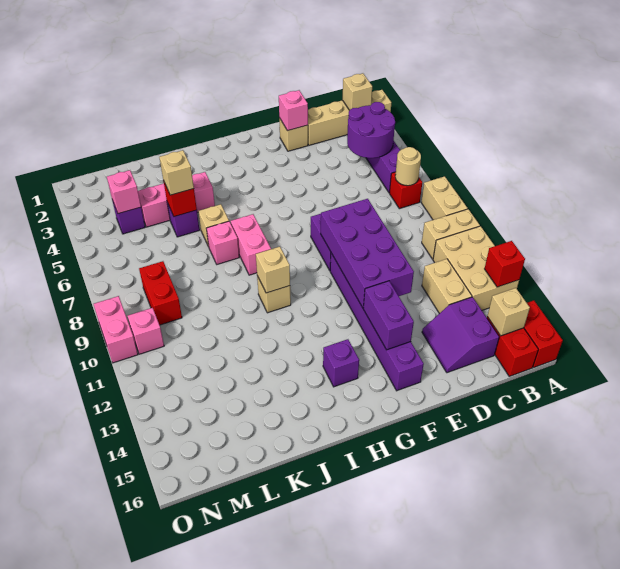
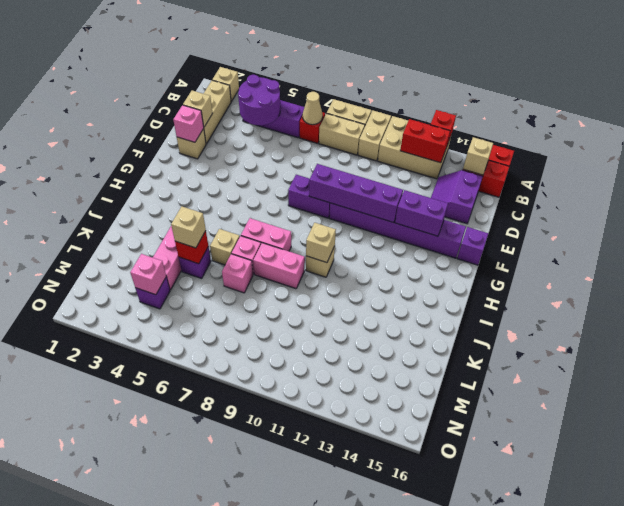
tan 1x1 brick [342,73,372,110] -> tan 1x1 brick moved to [183,91,213,127]
tan 1x1 round brick [395,147,421,186] -> tan 1x1 cone [303,92,323,125]
tan 1x2 brick [422,259,472,314] -> tan 1x2 brick moved to [319,113,365,155]
purple 2x2 slope [422,297,499,373] -> purple 2x2 slope turned to [431,170,483,224]
purple 2x4 brick [321,199,414,308] -> purple 1x4 brick [309,164,403,223]
purple 1x1 brick [323,339,359,387] -> purple 1x1 brick moved to [457,227,488,265]
red 1x2 brick [139,261,182,325] -> red 1x2 brick moved to [400,119,450,163]
pink 1x1 brick [128,308,164,354] -> pink 1x1 brick moved to [222,254,253,293]
pink 1x2 brick [94,296,138,363] -> pink 1x2 brick moved to [253,243,305,289]

